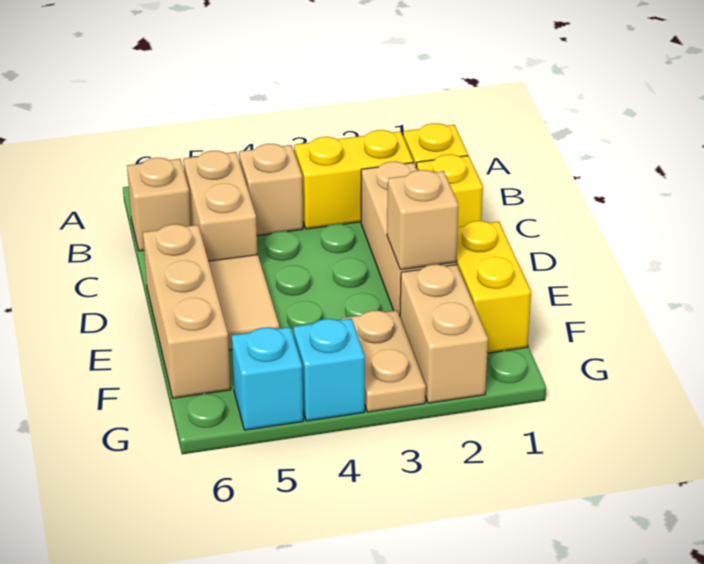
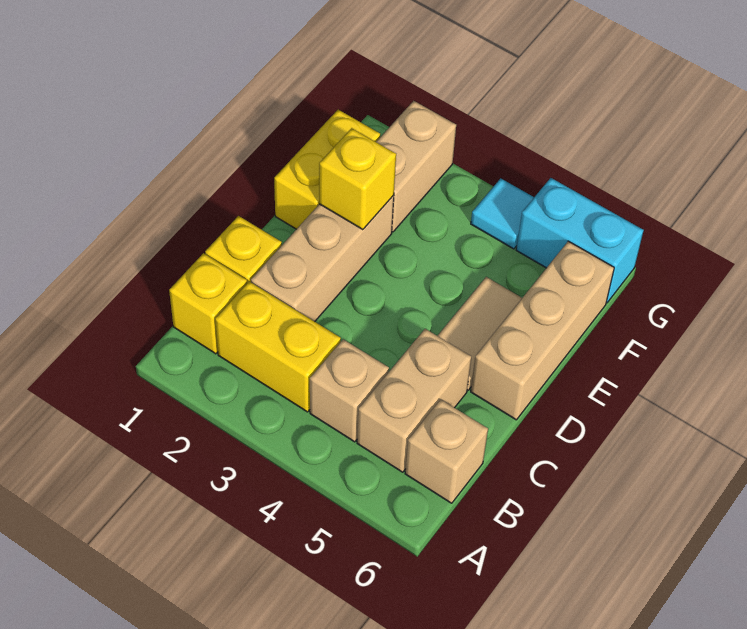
tan 1x1 brick [387,170,458,270] -> yellow 1x1 brick [319,128,396,230]
tan 1x2 plate [342,310,426,412] -> none
cyan 1x1 brick [293,318,365,421] -> cyan 1x1 tile [471,178,534,249]
cyan 1x1 brick [232,327,303,430] -> cyan 1x2 brick [516,178,644,303]

